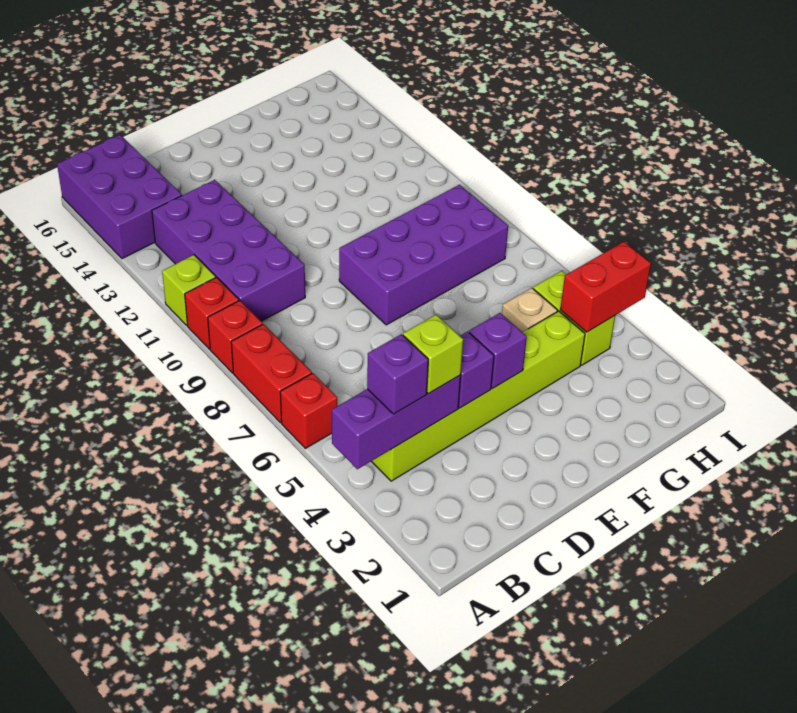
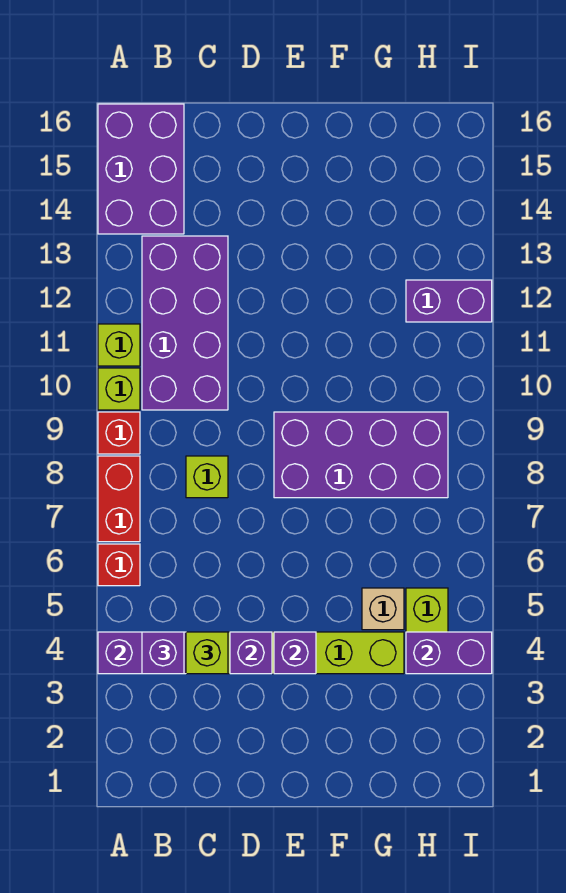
red 1x1 brick [185,277,239,349] -> lime 1x1 brick [98,368,140,410]
none -> lime 1x1 brick [186,456,228,498]
red 1x2 brick [560,242,651,332] -> purple 1x2 brick [406,632,492,674]
none -> purple 1x2 brick [406,280,492,322]

